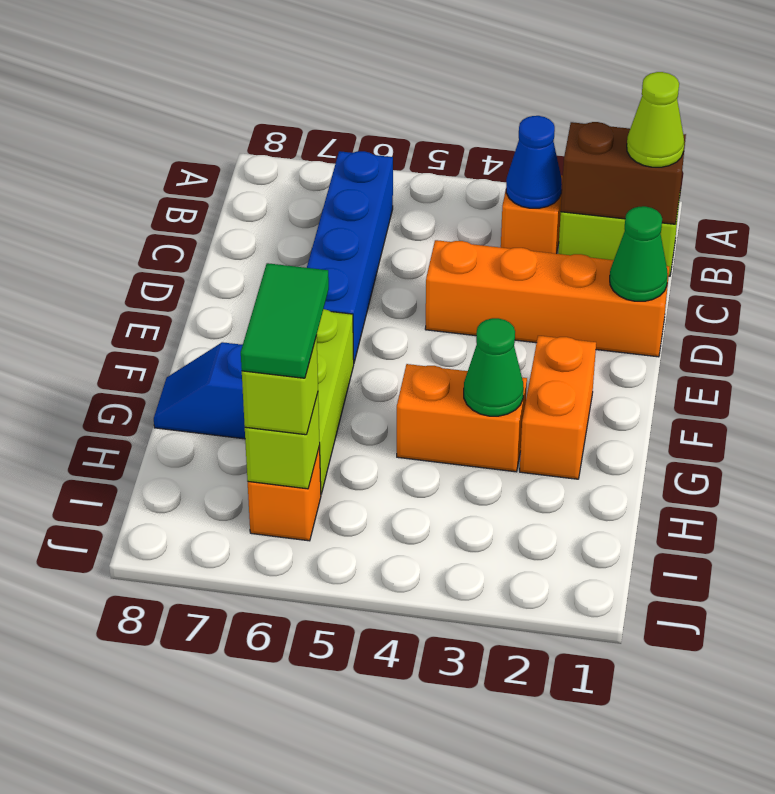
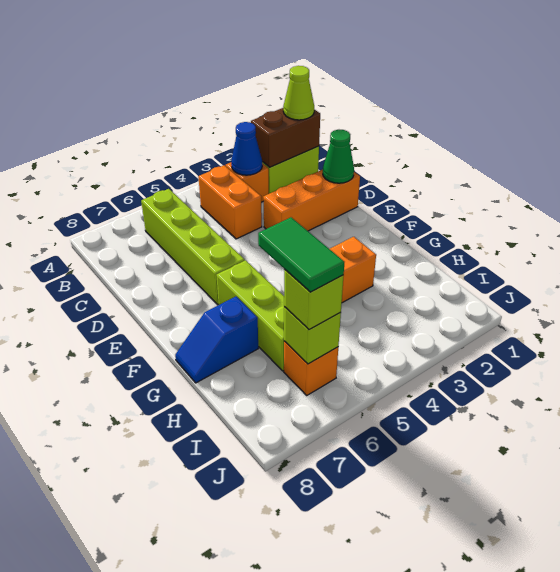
blue 1x4 brick [307,151,393,362] -> lime 1x4 brick [141,189,245,305]
orange 1x4 brick [425,240,669,357] -> orange 1x3 brick [263,170,360,231]
orange 1x2 brick [520,336,596,479] -> orange 1x2 brick moved to [198,165,262,239]
green 1x1 cone [464,318,524,416] -> none

